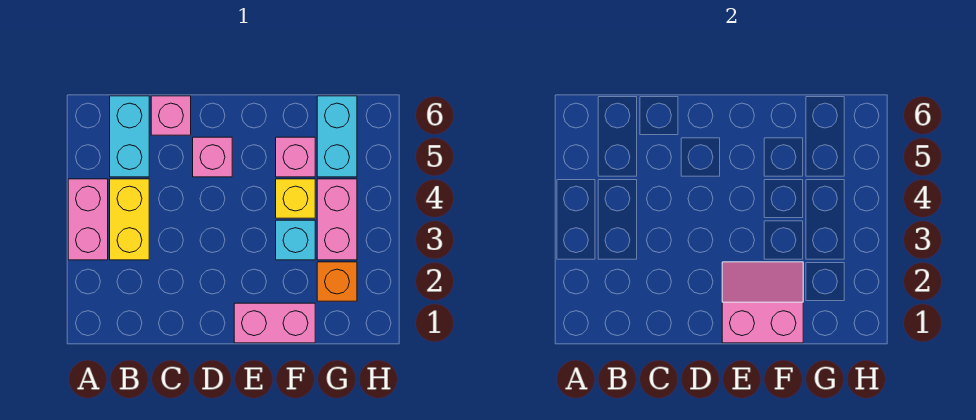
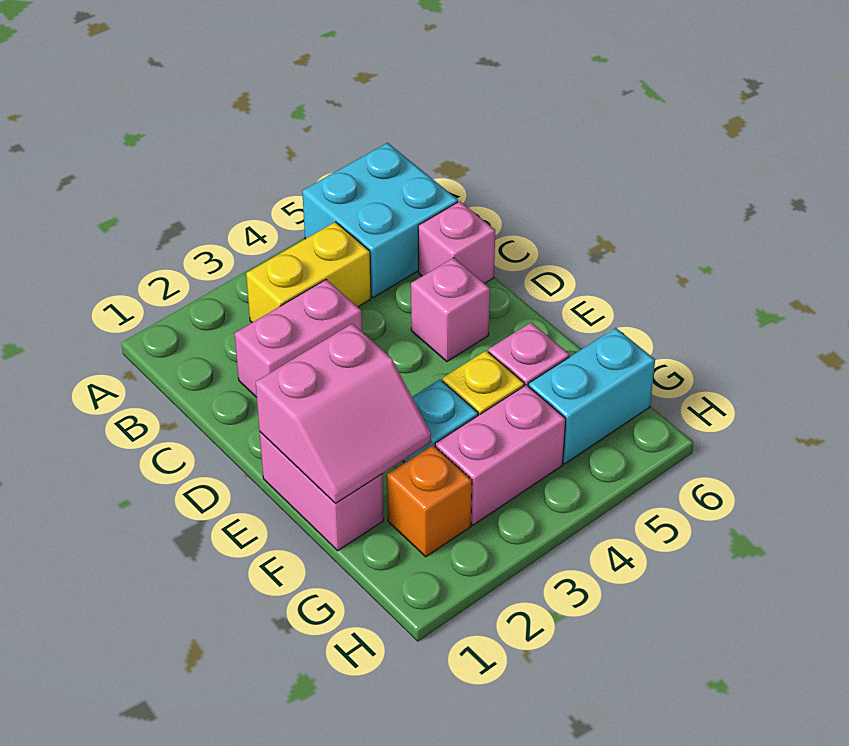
pink 1x2 brick [68,179,108,260] -> pink 1x2 brick moved to [235,280,362,397]
cyan 1x2 brick [110,96,149,177] -> cyan 2x2 brick [302,143,458,297]
pink 2x2 slope [722,262,803,343] -> pink 2x2 slope turned to [256,324,431,503]

